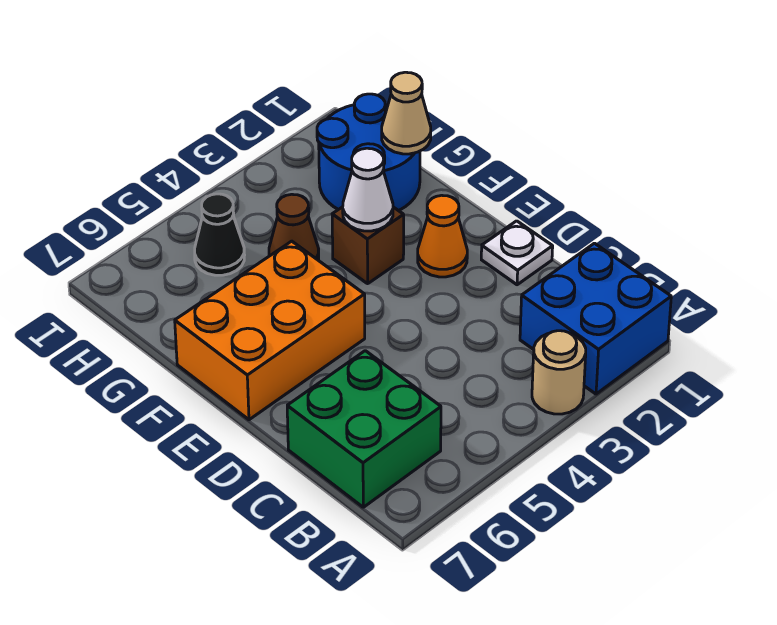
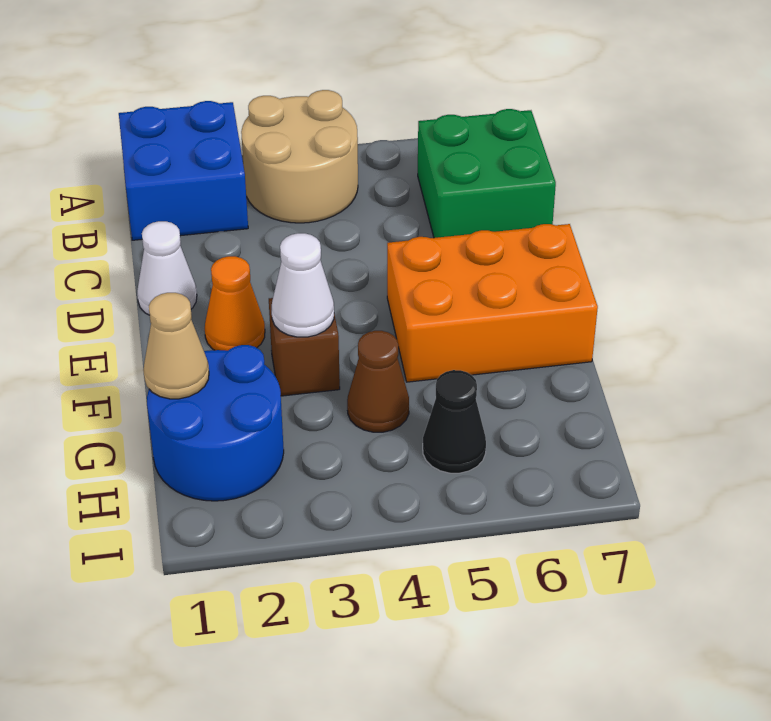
tan 1x1 round brick [532,331,586,414] -> tan 2x2 round brick [241,90,358,223]
white 1x1 plate [481,221,553,285] -> white 1x1 cone [137,221,197,315]

